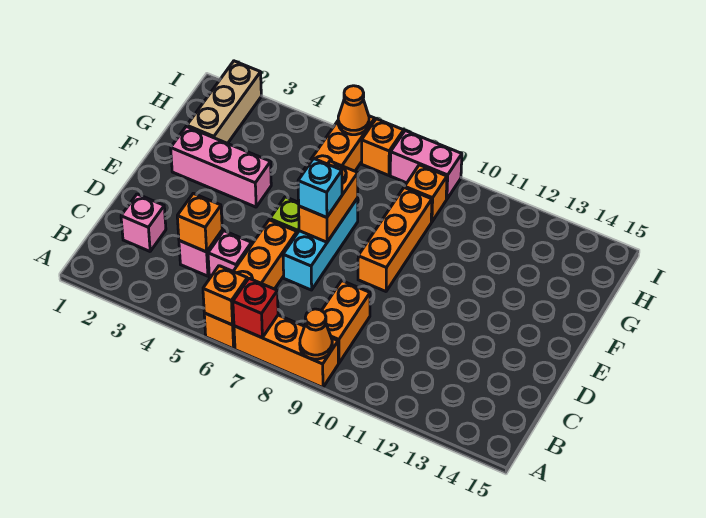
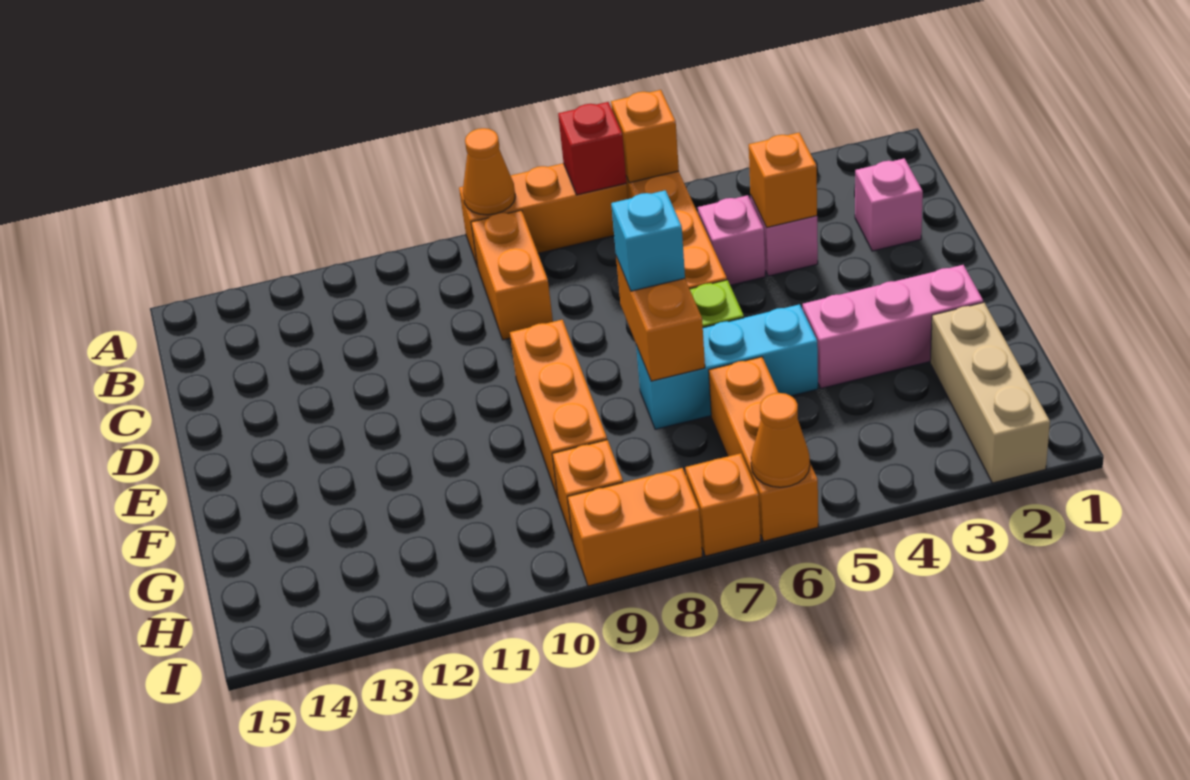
cyan 1x3 brick [283,198,358,290] -> cyan 1x3 brick turned to [636,304,818,429]
pink 1x2 brick [390,131,462,199] -> orange 1x2 brick [567,468,702,586]

